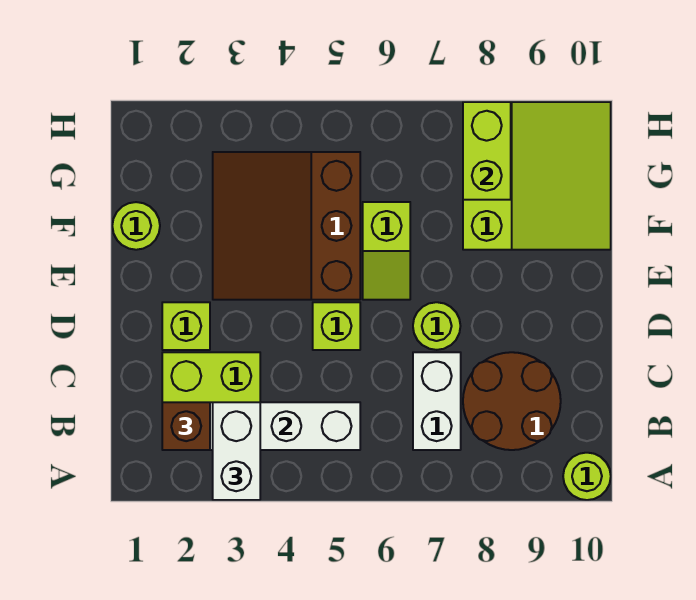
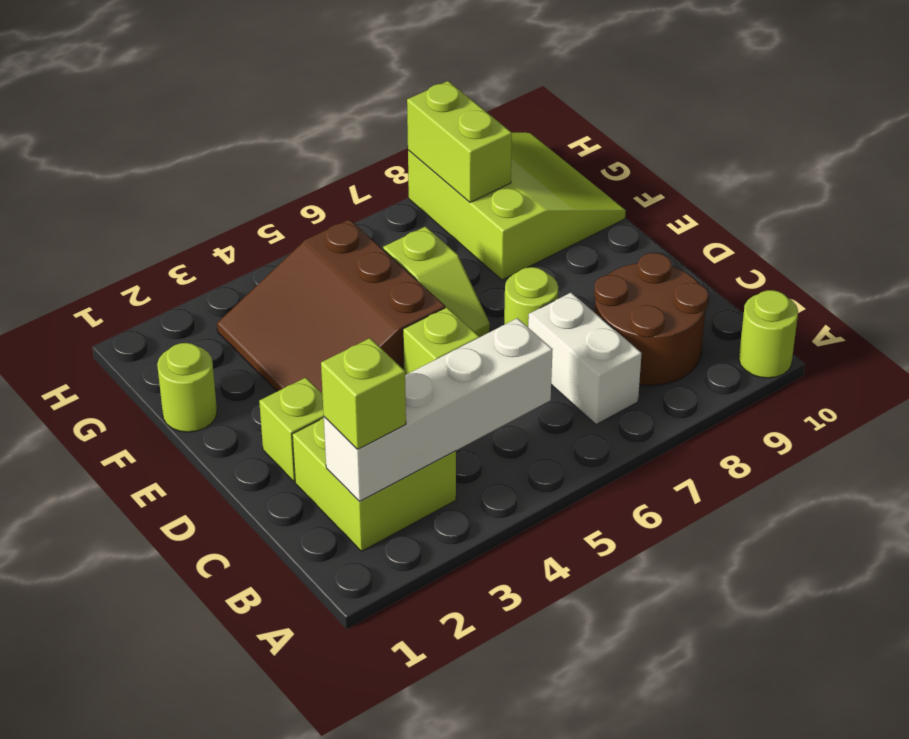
white 1x2 brick [213,402,260,500] -> none
brown 1x1 brick [162,402,210,450] -> lime 1x1 brick [321,338,406,449]

